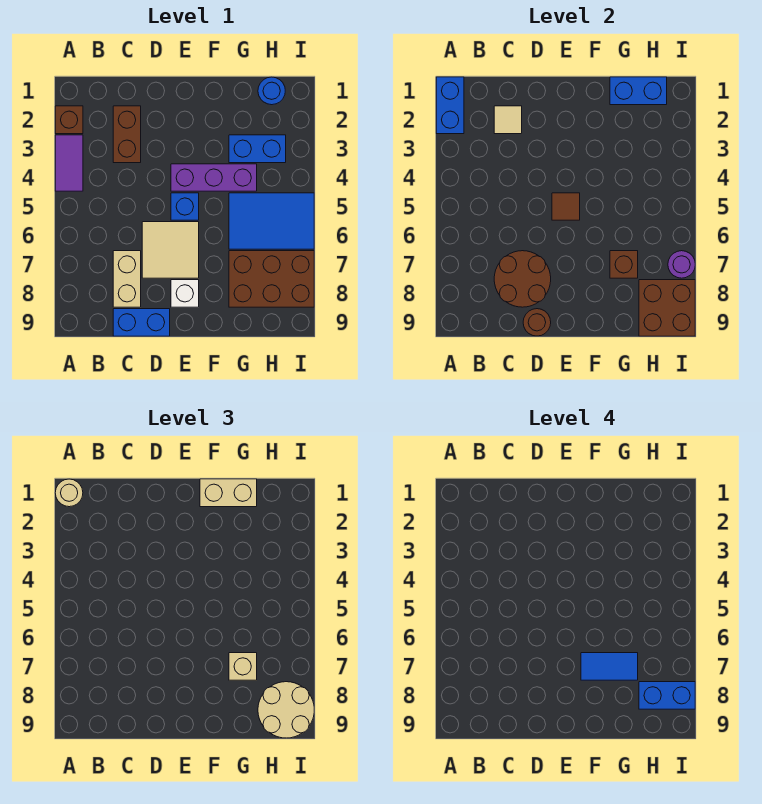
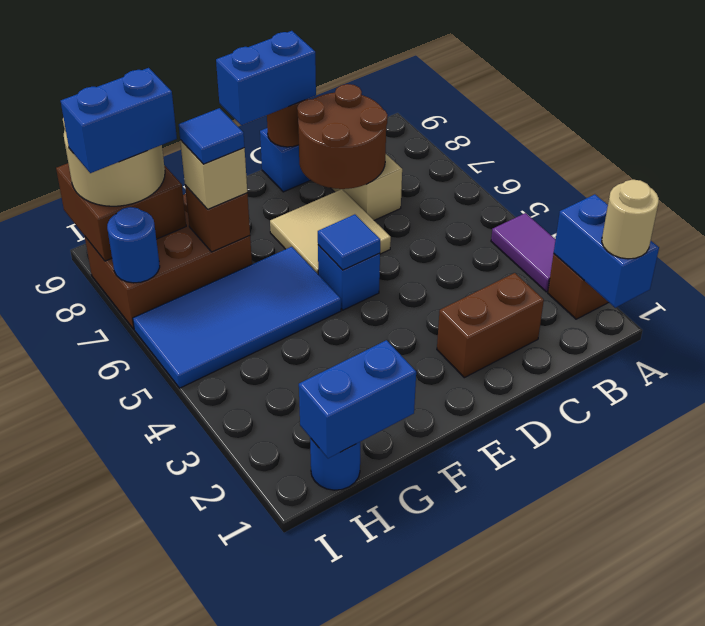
brown 1x2 brick [113,106,141,163] -> brown 1x2 brick turned to [437,273,544,378]
tan 1x1 tile [494,106,522,134] -> none
purple 1x3 brick [171,164,257,191] -> none
brown 1x1 tile [552,193,580,220] -> blue 1x1 tile [318,214,380,270]
white 1x1 brick [171,280,199,307] -> none
tan 1x2 brick [200,479,257,507] -> none
blue 1x2 tile [581,653,638,680] -> blue 1x1 tile [179,108,244,164]
blue 1x2 brick [229,135,286,163] -> blue 1x2 brick moved to [216,31,316,125]
blue 2x3 tile [229,193,314,249] -> blue 2x4 tile [133,247,341,388]
purple 1x1 round brick [668,251,695,278] -> blue 1x1 round brick [107,207,160,283]

